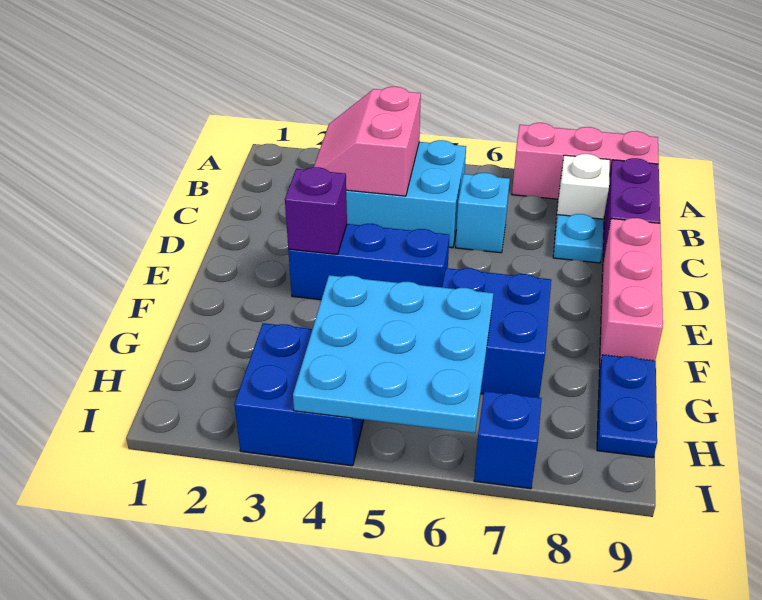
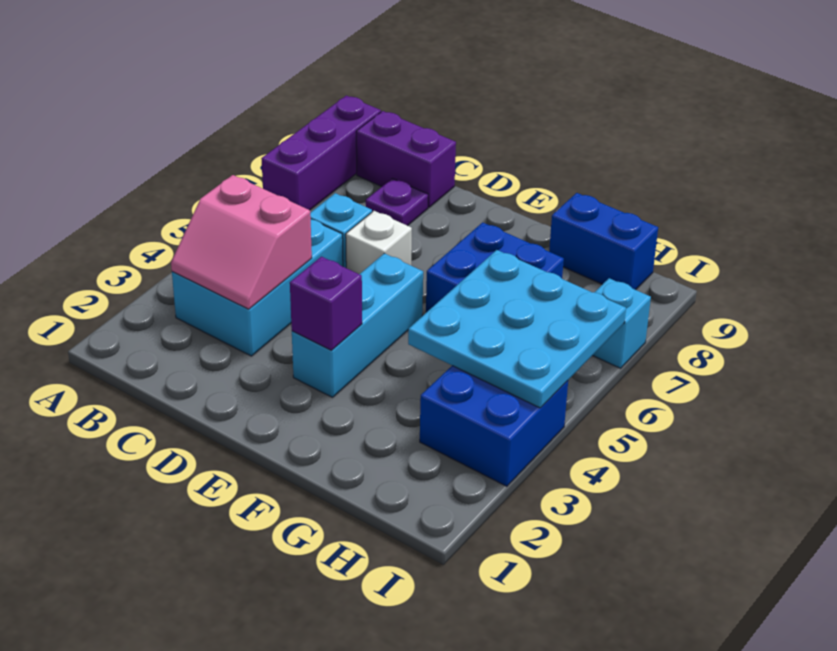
pink 1x3 brick [512,123,659,199] -> purple 1x3 brick [261,96,381,210]
white 1x1 brick [556,154,610,222] -> white 1x1 brick moved to [346,211,412,274]
cyan 1x1 plate [553,214,604,263] -> purple 1x1 plate [366,178,428,226]
pink 1x3 brick [600,218,663,364] -> none
blue 1x3 brick [288,224,449,300] -> cyan 1x3 brick [292,253,423,397]
blue 1x2 plate [597,355,657,458] -> blue 1x2 brick [549,193,658,290]
blue 1x1 brick [474,391,542,489] -> cyan 1x1 brick [592,278,651,368]

